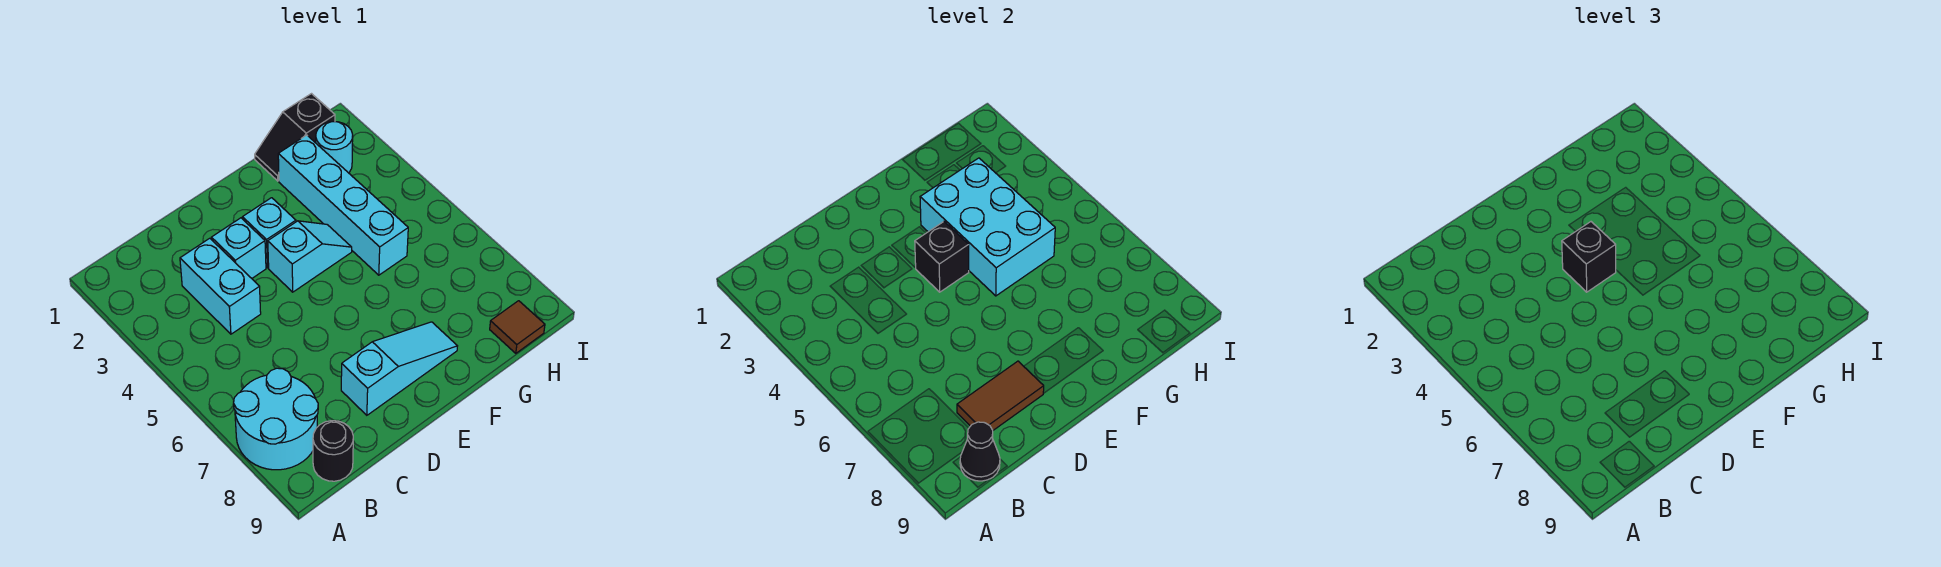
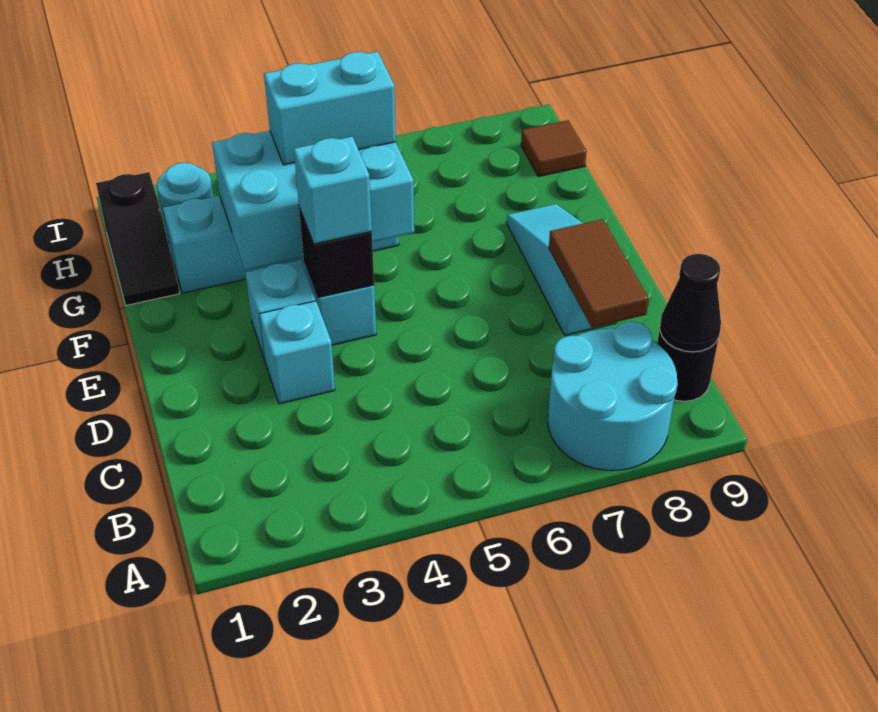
cyan 1x2 brick [180,238,261,334] -> cyan 1x2 brick moved to [264,52,396,165]
black 1x1 brick [1562,222,1616,292] -> cyan 1x1 brick [294,137,372,244]

